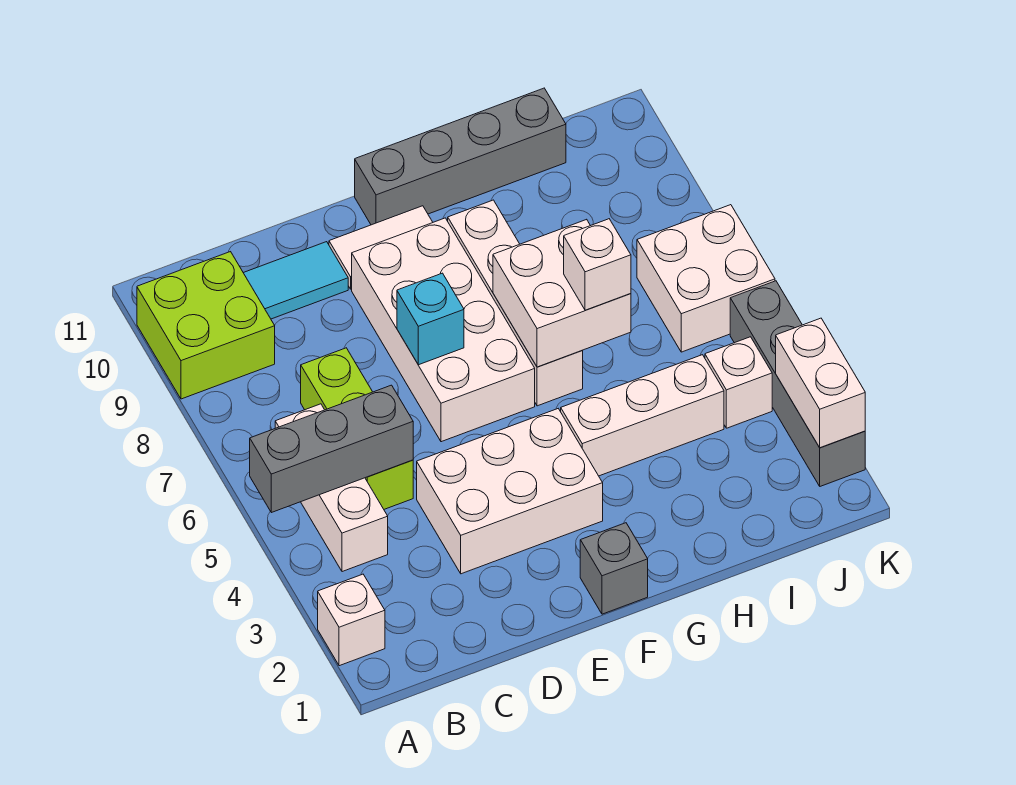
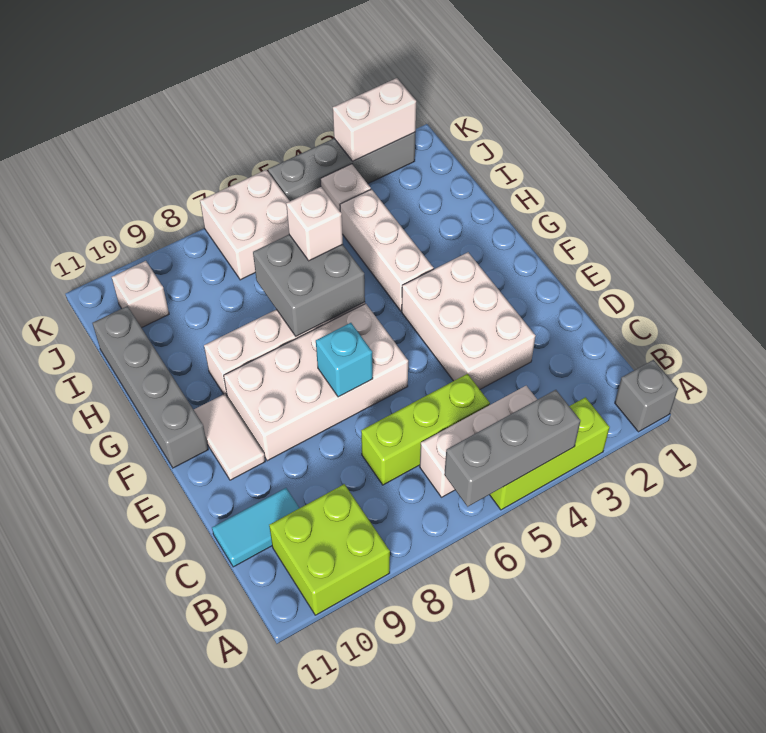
white 1x1 brick [318,574,385,666] -> white 1x1 brick moved to [112,261,169,328]
none -> lime 1x3 brick [490,397,610,510]
grey 1x3 brick [250,385,413,513] -> grey 1x3 brick turned to [444,390,580,507]
cyan 1x2 tile [244,242,348,319] -> cyan 1x2 tile turned to [212,488,299,567]
grey 1x1 brick [580,523,648,614] -> grey 1x1 brick moved to [615,360,678,432]
white 2x2 brick [493,219,631,367] -> grey 2x2 brick [253,235,365,336]

